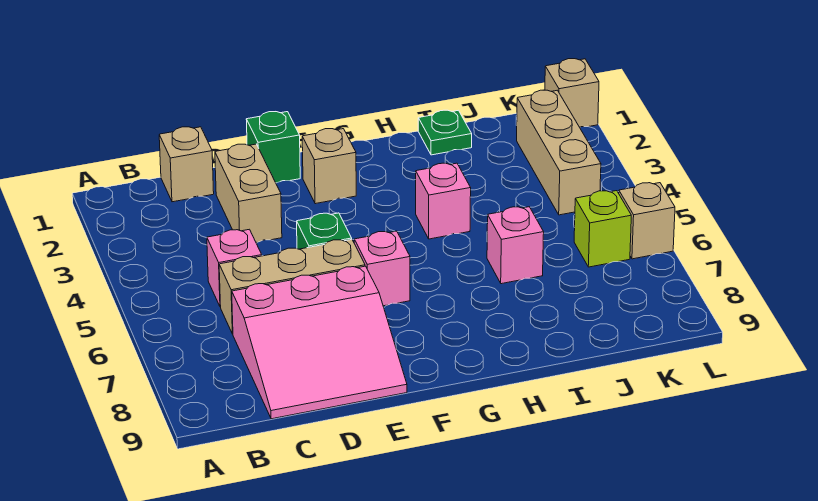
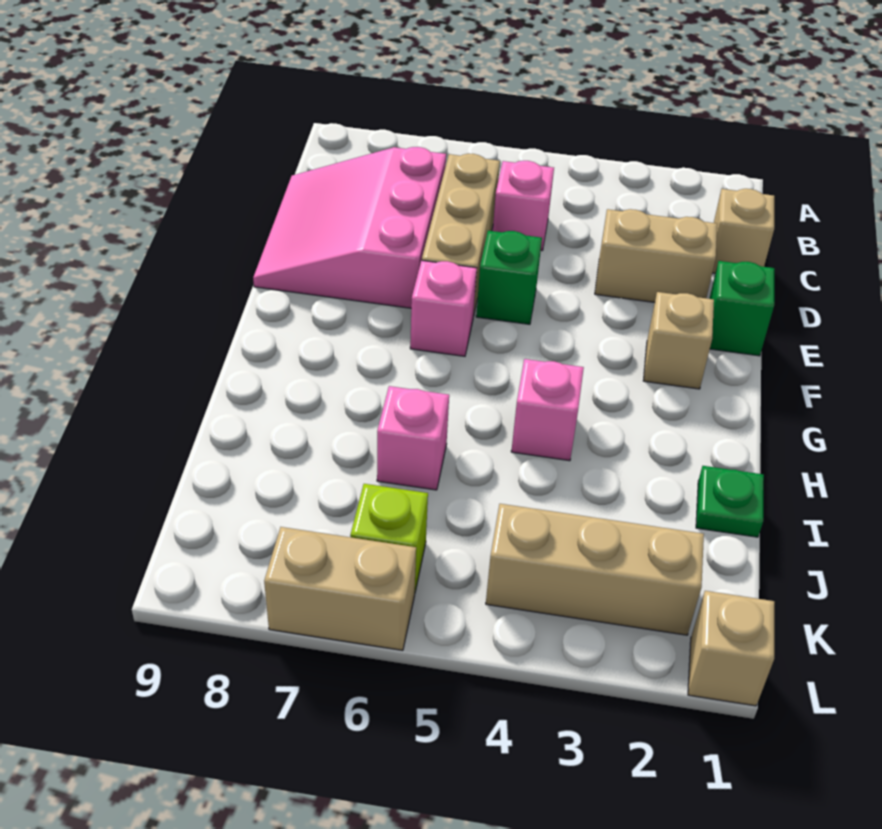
tan 1x1 brick [619,183,675,259] -> tan 1x2 brick [264,527,416,650]

